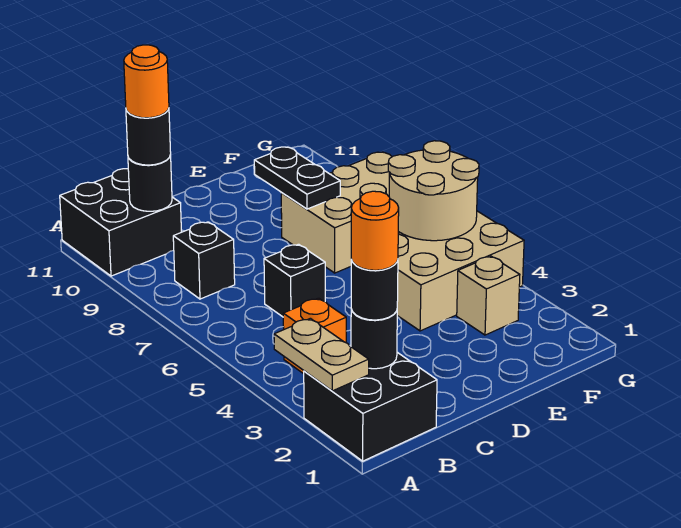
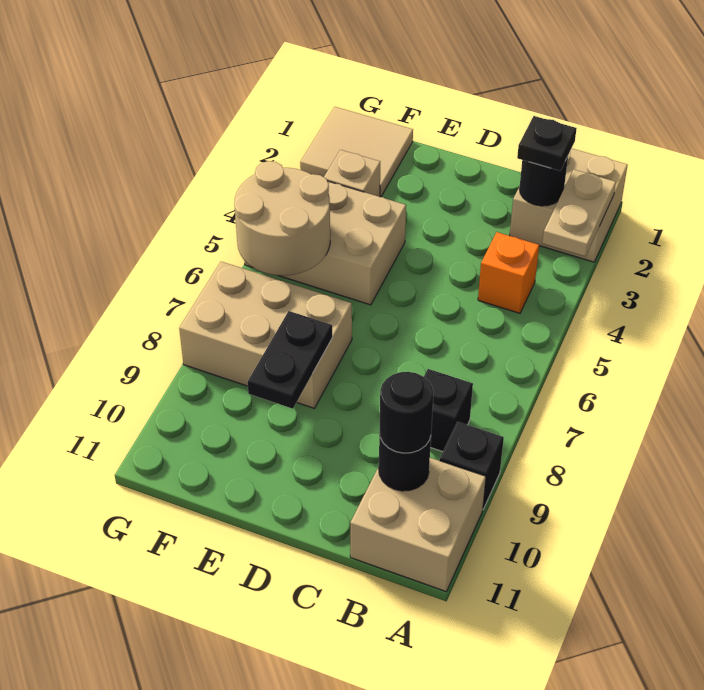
black 2x2 brick [304,352,437,461] -> tan 2x2 brick [510,148,628,262]
black 2x2 brick [60,169,181,276] -> tan 2x2 brick [350,458,486,591]
black 1x1 round brick [351,260,398,320] -> black 1x1 plate [517,116,577,171]
orange 1x1 round brick [351,191,399,270] -> none
orange 1x1 round brick [124,45,169,118] -> none
black 1x1 brick [264,244,325,317] -> black 1x1 brick moved to [440,422,504,509]
none -> tan 2x2 tile [300,107,413,197]

